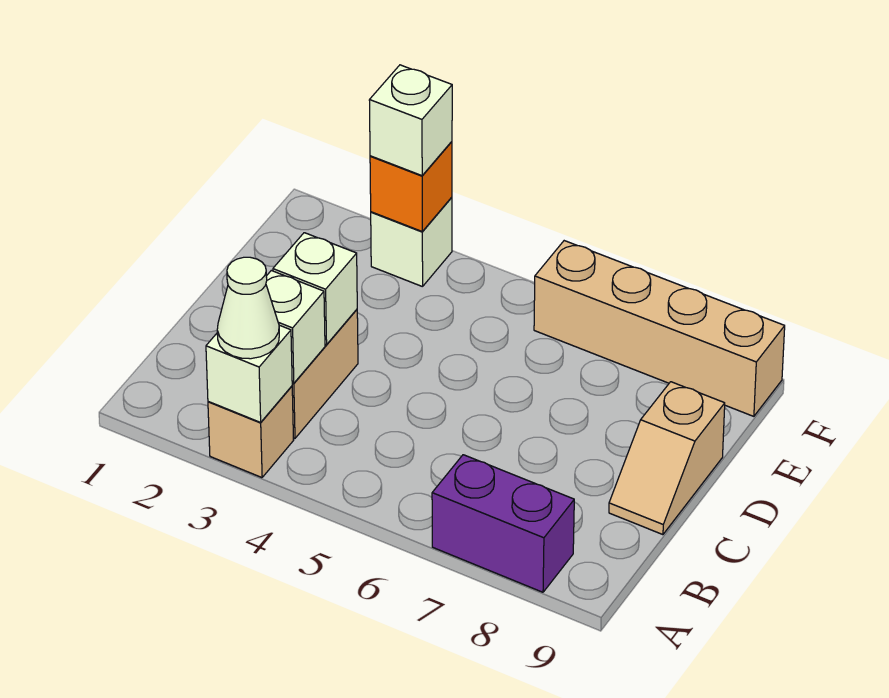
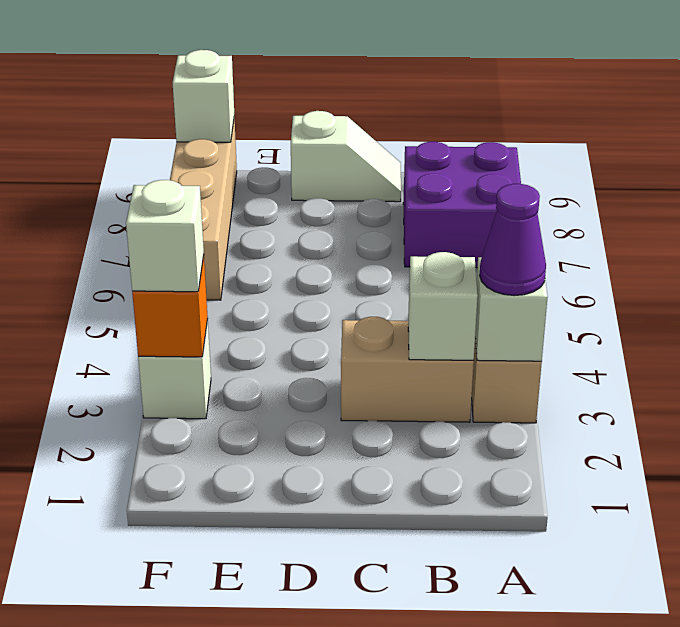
white 1x1 cone [217,257,279,359] -> purple 1x1 cone [480,184,546,296]
purple 1x2 brick [432,455,574,592] -> purple 2x2 brick [403,142,521,268]
white 1x1 brick [273,233,357,345] -> white 1x1 brick moved to [172,50,234,142]
tan 1x2 slope [609,382,725,535] -> white 1x2 slope [291,111,401,202]

